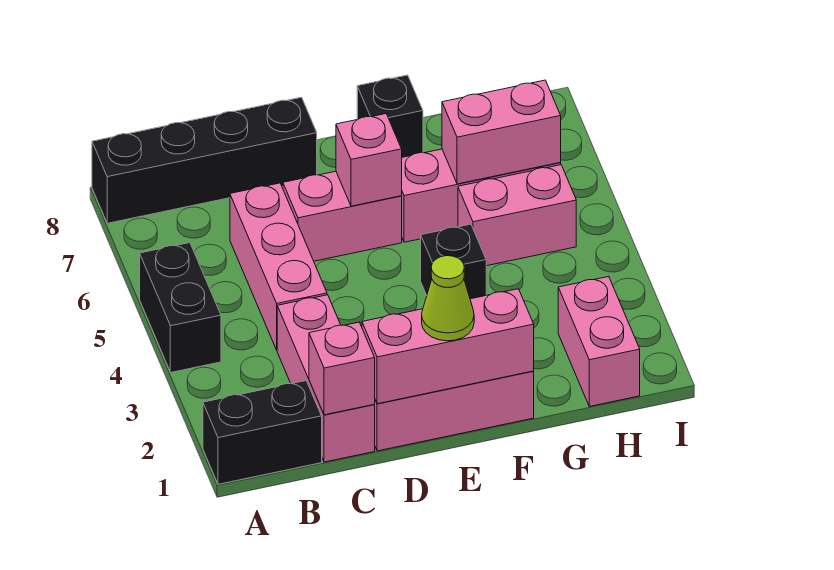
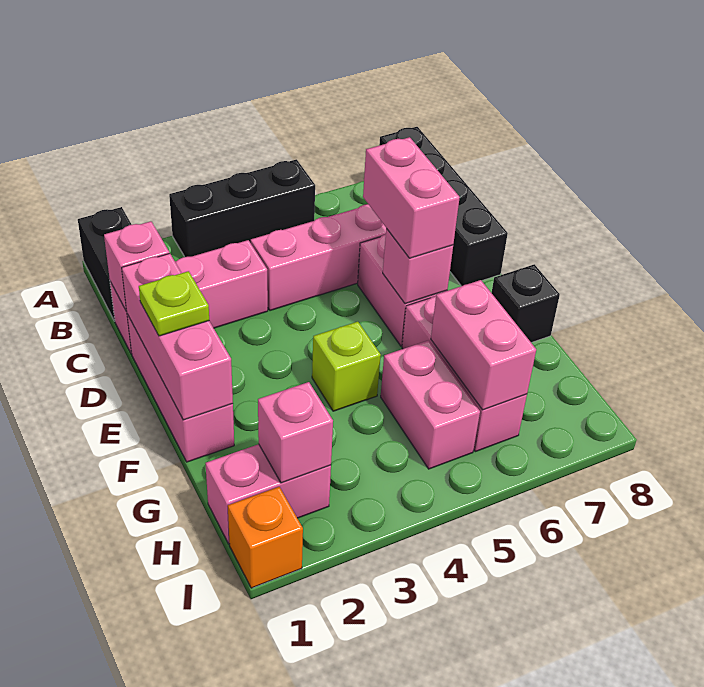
black 1x2 brick [140,243,221,372] -> black 1x3 brick [169,159,315,257]
none -> pink 1x2 brick [363,137,460,258]
lime 1x1 cone [422,256,474,341] -> lime 1x1 plate [139,271,209,336]
black 1x1 brick [421,224,486,299] -> lime 1x1 brick [312,322,381,411]
none -> pink 1x1 brick [258,382,333,483]
none -> orange 1x1 brick [228,487,303,588]

